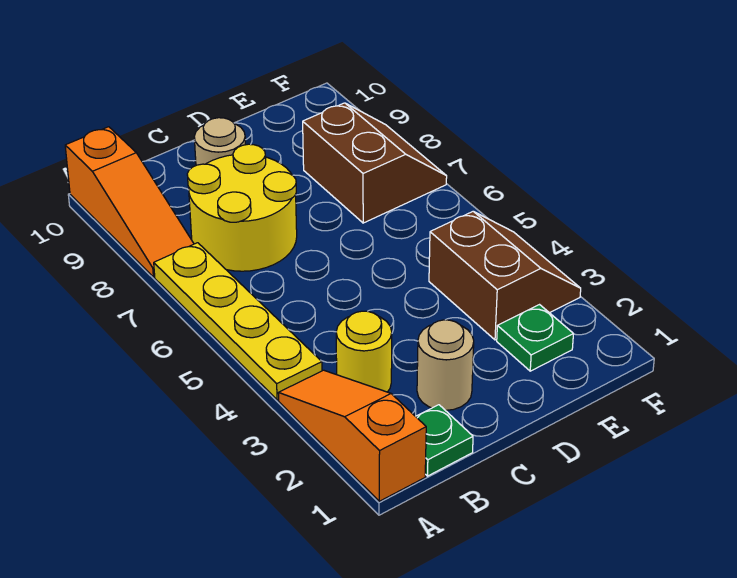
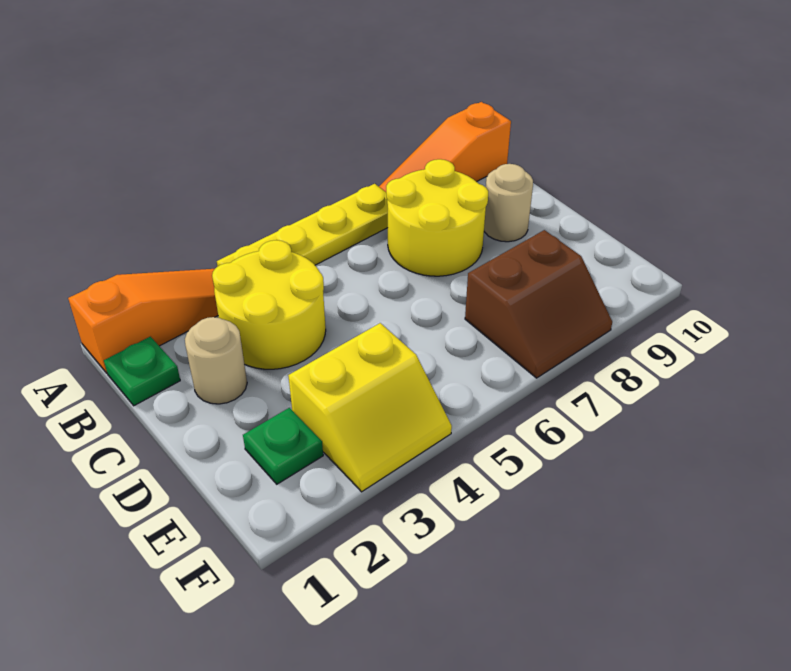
yellow 1x1 round brick [336,311,392,392] -> yellow 2x2 round brick [212,240,326,369]
brown 2x2 slope [429,212,581,340] -> yellow 2x2 slope [288,323,452,492]

